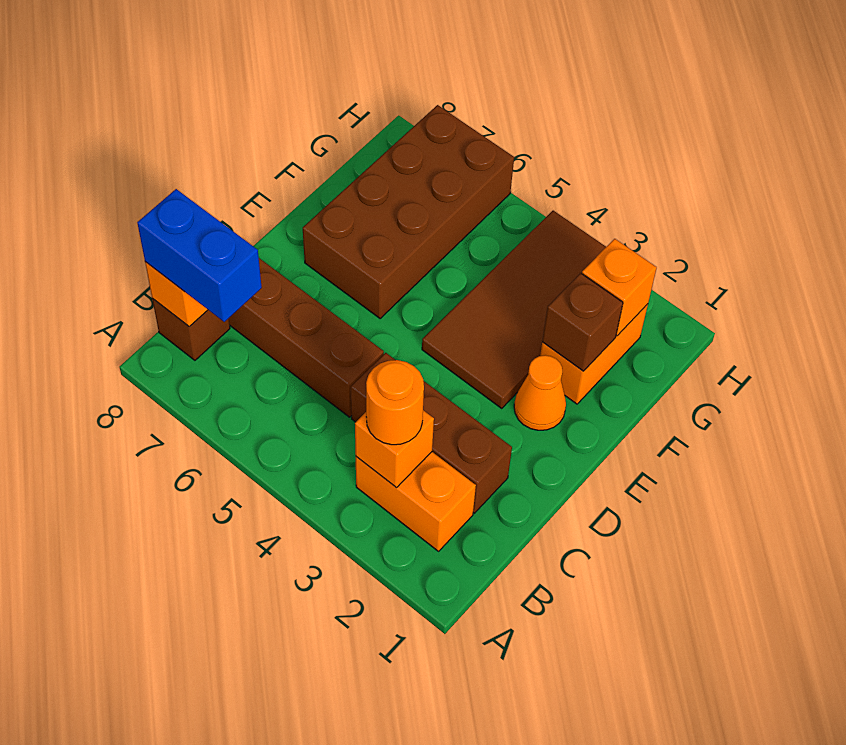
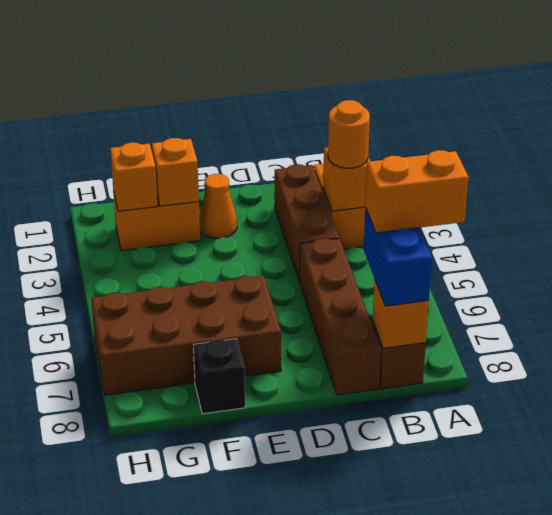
none -> orange 1x2 brick [365,150,469,233]
brown 2x4 tile [422,211,606,408] -> none
brown 1x1 brick [542,273,623,371] -> orange 1x1 brick [152,138,199,206]
none -> black 1x1 brick [194,339,245,414]

